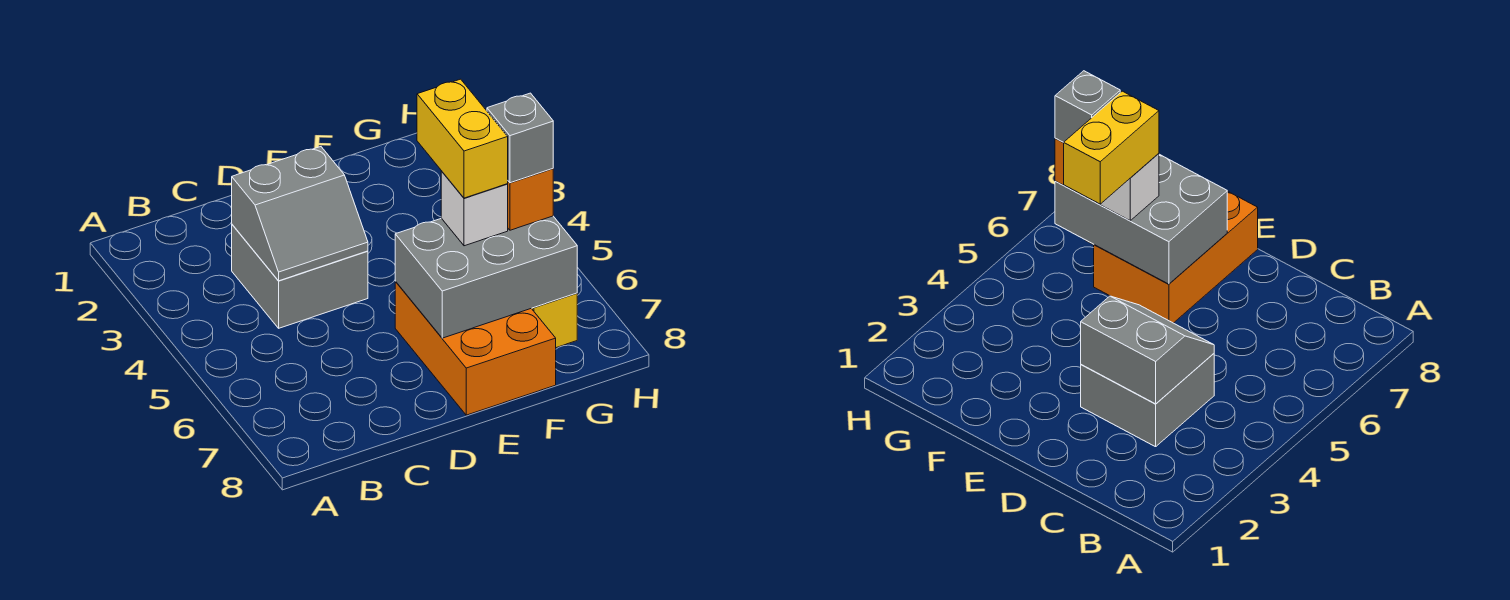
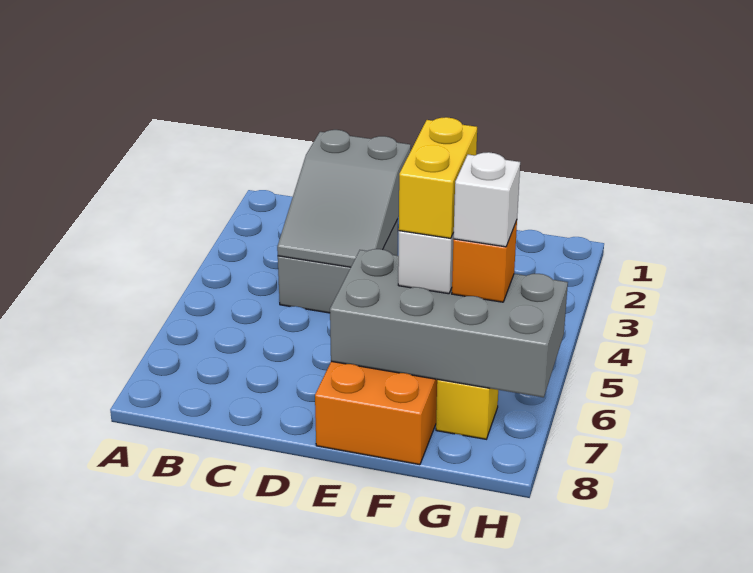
grey 2x2 slope [232,147,368,281] -> grey 2x3 slope [277,130,411,268]
grey 2x3 brick [395,216,577,338] -> grey 2x4 brick [330,249,568,397]
grey 1x1 brick [487,93,553,183] -> white 1x1 brick [453,152,520,247]

